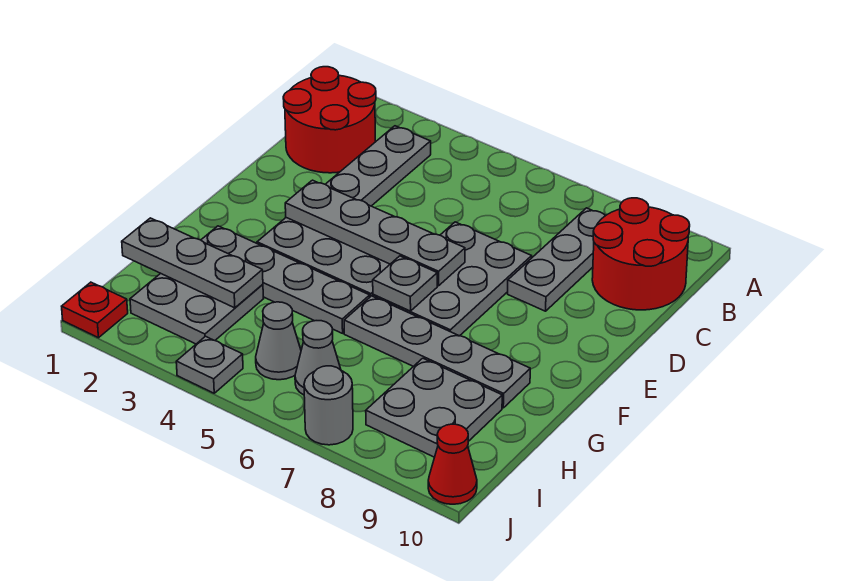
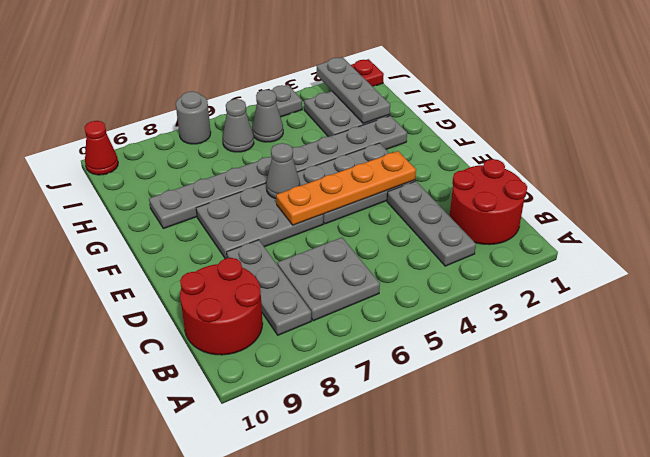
grey 2x3 plate [373,222,532,336] -> grey 2x3 plate turned to [196,183,323,259]
grey 1x4 plate [285,180,465,286] -> orange 1x4 plate [276,151,416,225]
grey 1x1 plate [373,256,437,311] -> grey 1x1 cone [266,143,300,199]
grey 1x3 plate [122,218,263,308] -> grey 1x3 plate turned to [317,57,390,123]
grey 2x2 plate [366,358,502,457] -> grey 2x2 plate moved to [277,238,380,321]

